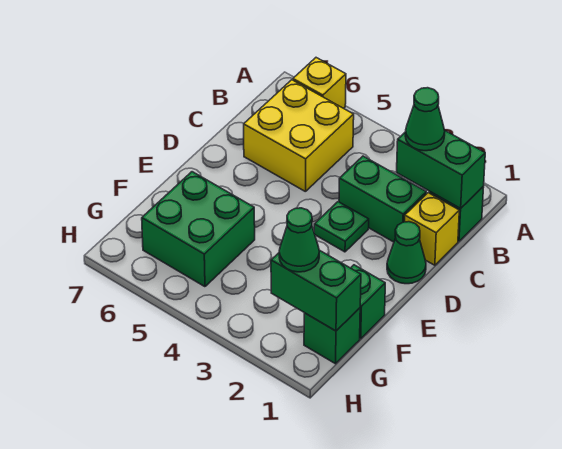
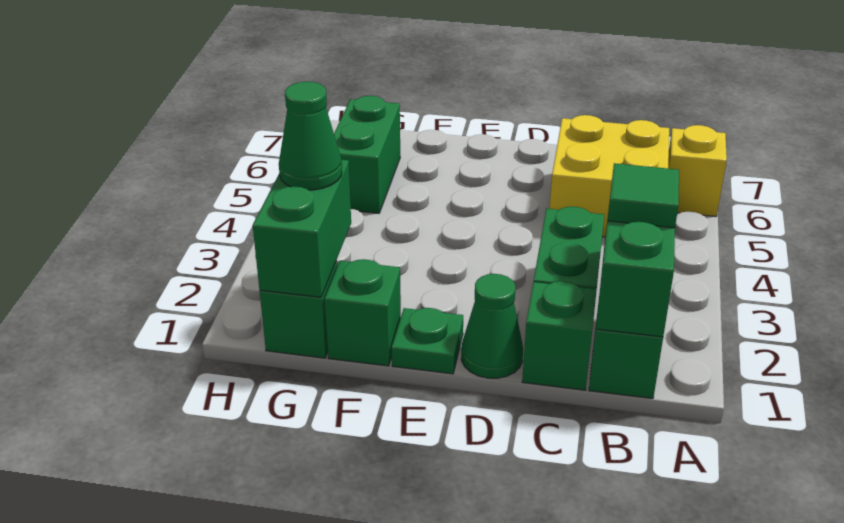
green 1x1 cone [405,88,445,151] -> green 1x1 tile [608,163,679,228]
yellow 1x1 brick [405,193,459,265] -> green 1x1 brick [522,281,597,390]
green 1x1 plate [314,202,369,252] -> green 1x1 plate moved to [392,308,463,374]
green 2x2 brick [142,172,255,287] -> green 1x2 brick [334,96,400,213]

